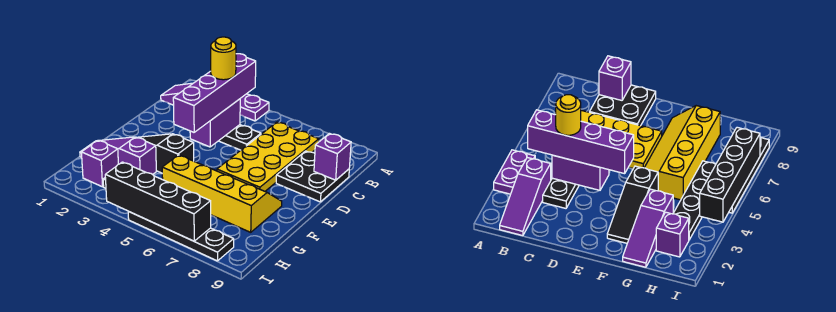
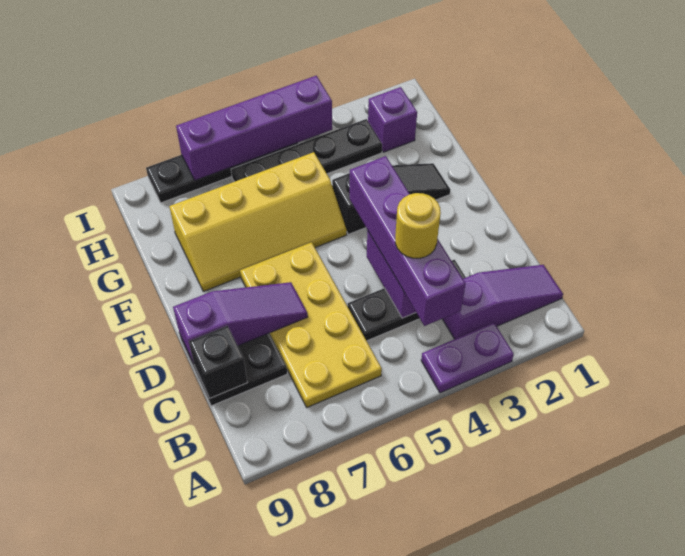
purple 1x1 brick [314,134,351,180] -> black 1x1 brick [189,326,247,398]
purple 1x3 slope [80,137,156,175] -> purple 1x3 slope moved to [173,282,308,364]
black 1x4 brick [105,162,211,241] -> purple 1x4 brick [176,76,332,180]

